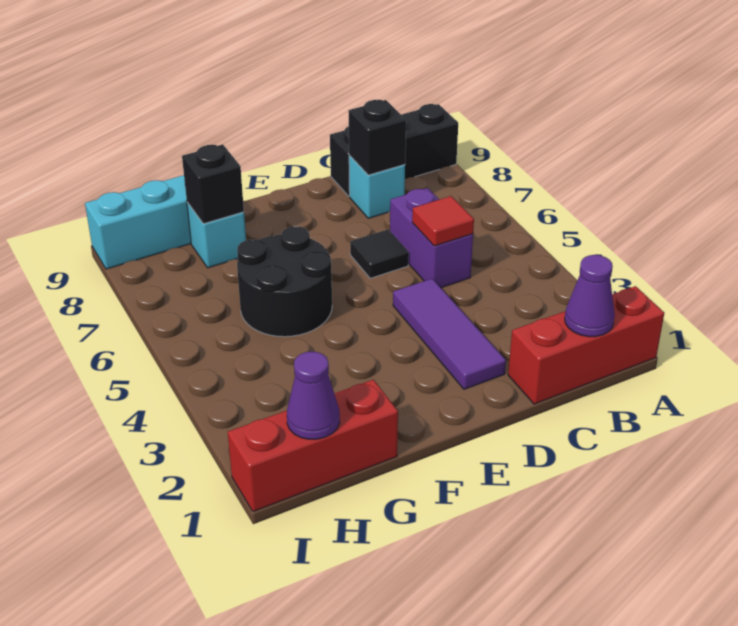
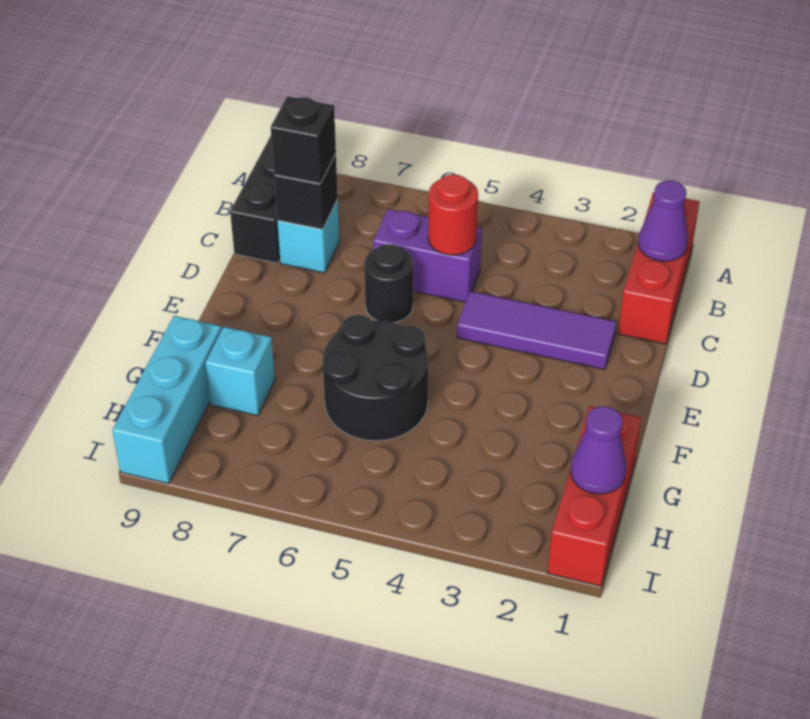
red 1x1 tile [412,196,474,246] -> red 1x1 round brick [428,175,478,255]
black 1x1 tile [350,229,409,278] -> black 1x1 round brick [364,244,413,323]
black 1x1 brick [182,145,244,224] -> black 1x1 brick moved to [271,96,336,184]

